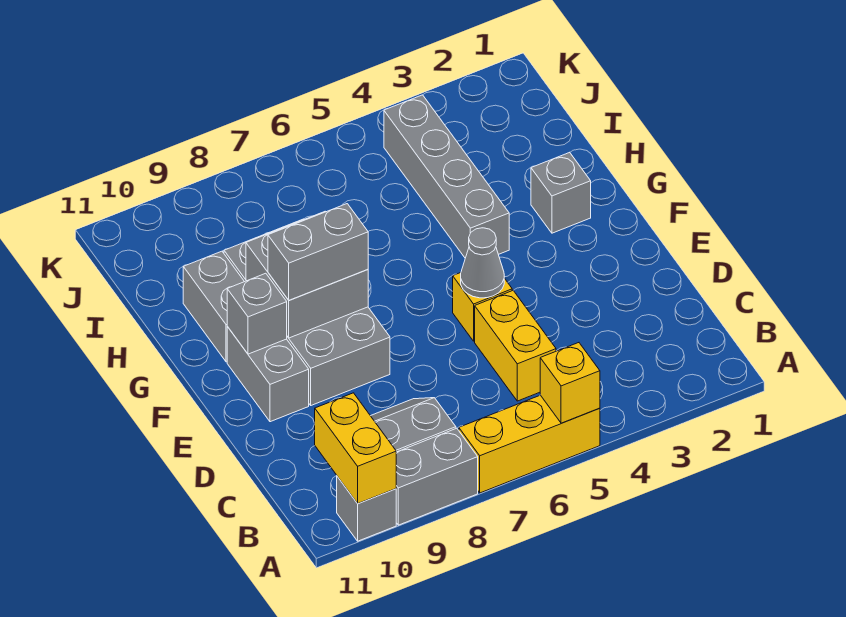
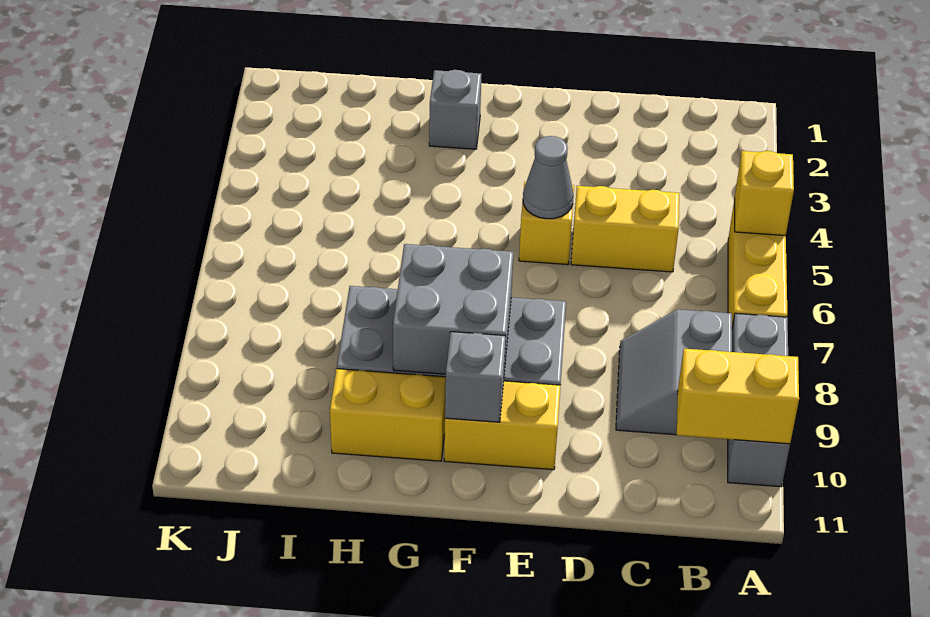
grey 1x2 brick [227,327,309,422] -> yellow 1x2 brick [444,381,561,470]
grey 1x2 brick [268,204,368,300] -> none
grey 1x4 brick [384,95,509,258] -> none
grey 1x2 brick [183,251,244,362] -> yellow 1x2 brick [330,369,446,461]

